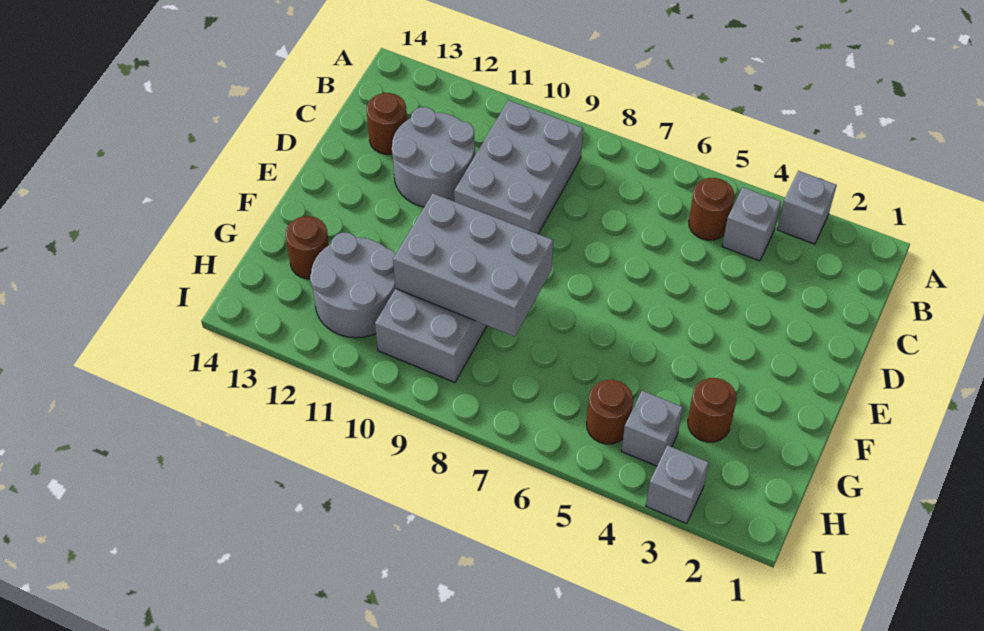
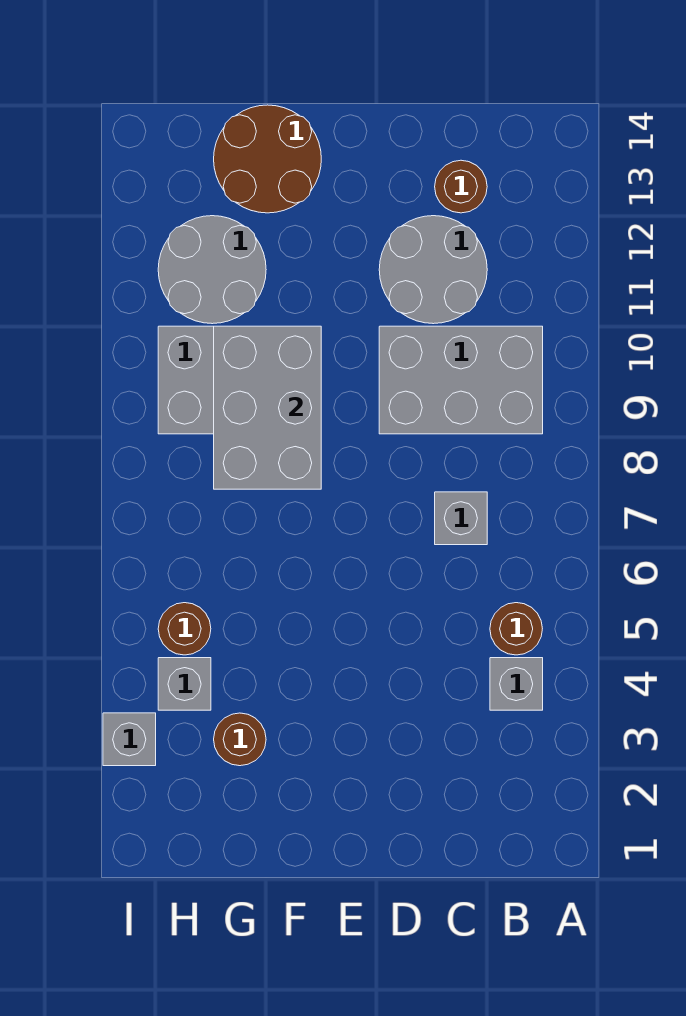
grey 1x1 brick [777,171,837,244] -> grey 1x1 brick moved to [435,492,487,545]
brown 1x1 round brick [286,216,329,279] -> brown 2x2 round brick [214,105,321,213]

